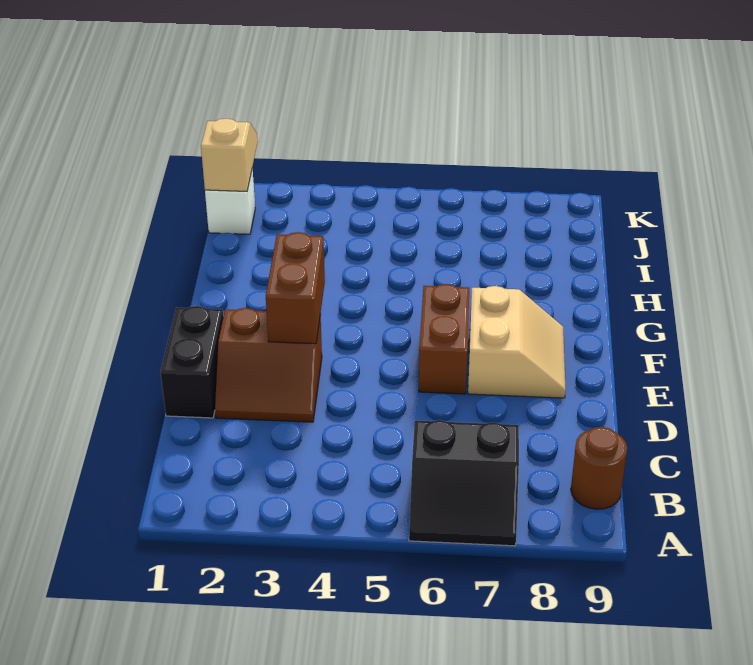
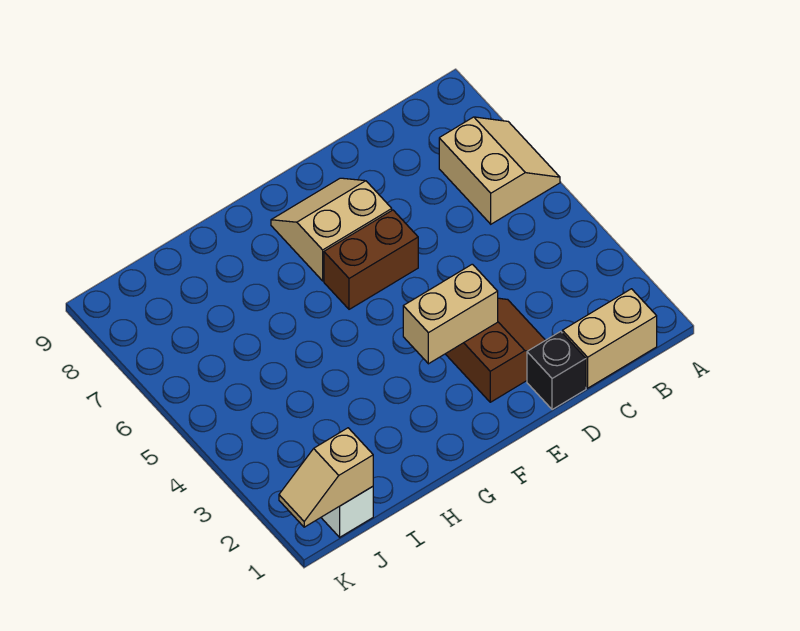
black 2x2 slope [409,420,519,546] -> tan 2x2 slope [439,117,560,224]
none -> tan 1x2 brick [562,289,657,388]
brown 1x1 round brick [571,427,627,509] -> none
black 1x2 brick [160,306,223,418] -> black 1x1 brick [527,331,586,410]
brown 1x2 brick [266,232,325,344] -> tan 1x2 brick [403,264,498,364]

